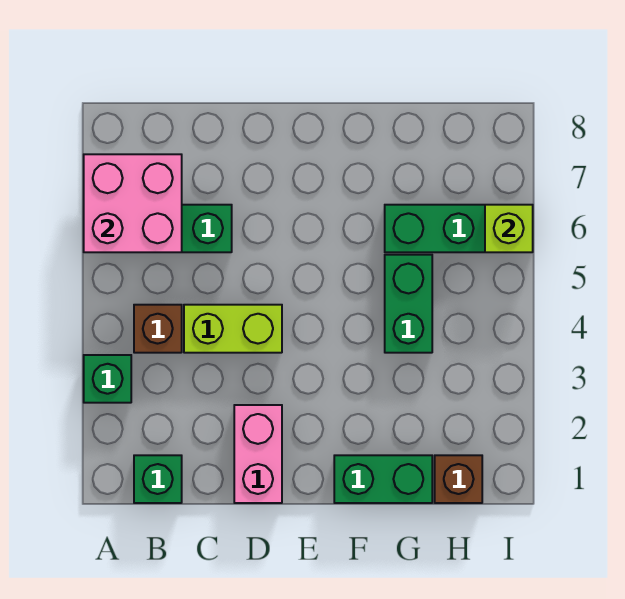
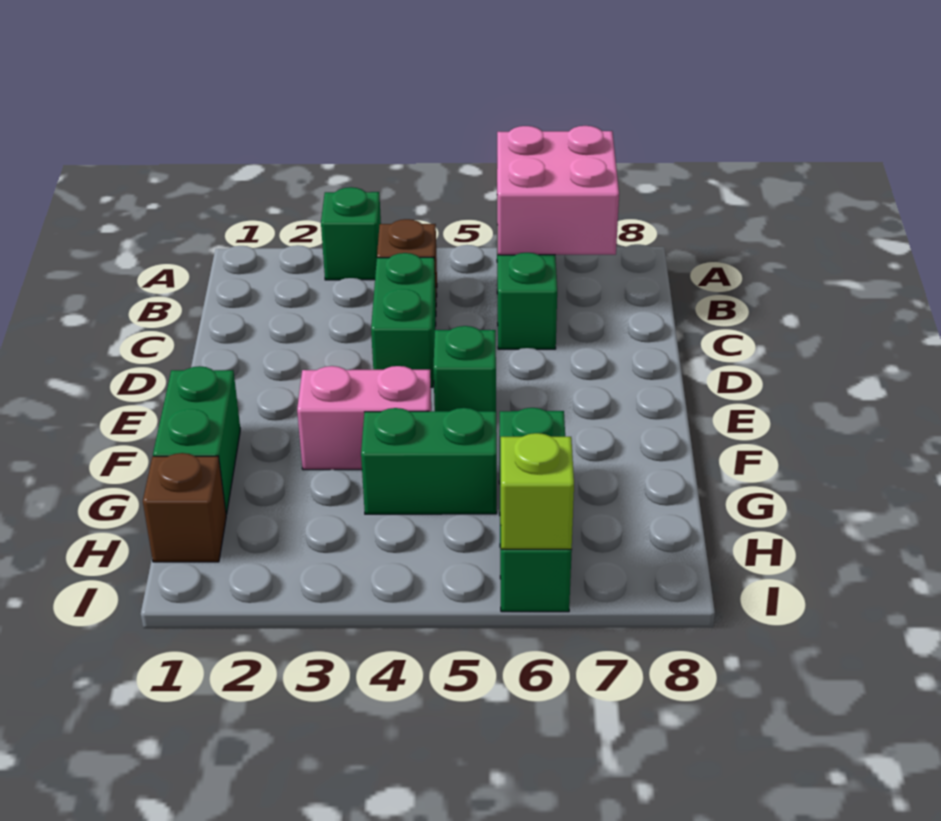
green 1x1 brick [134,455,182,503] -> green 1x1 brick moved to [433,326,496,411]
lime 1x2 brick [184,305,282,353] -> green 1x2 brick [371,253,436,387]
pink 1x2 brick [234,405,282,503] -> pink 1x2 brick moved to [297,366,431,470]

